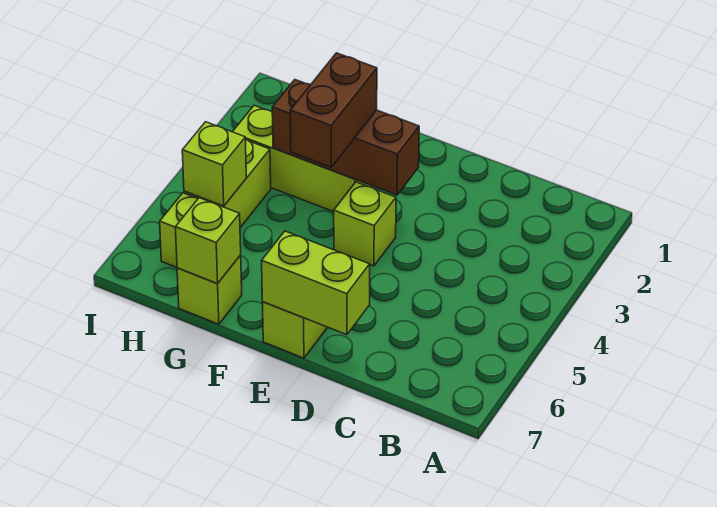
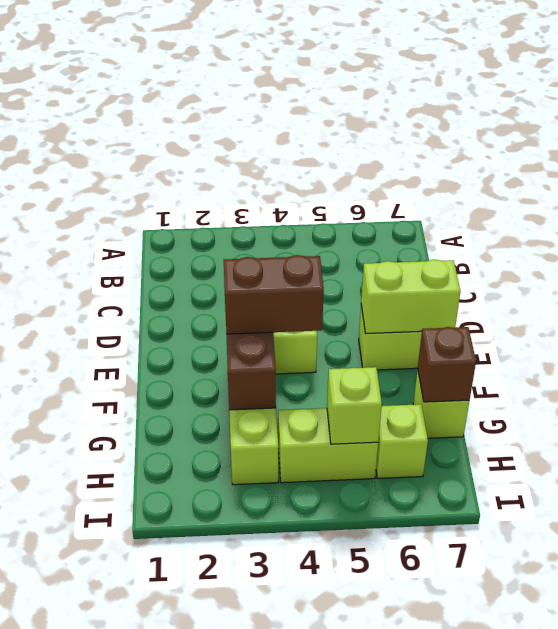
lime 1x2 brick [262,231,370,335] -> lime 1x2 brick turned to [361,260,461,334]
lime 1x1 brick [175,198,241,284] -> brown 1x1 brick [418,327,476,402]

